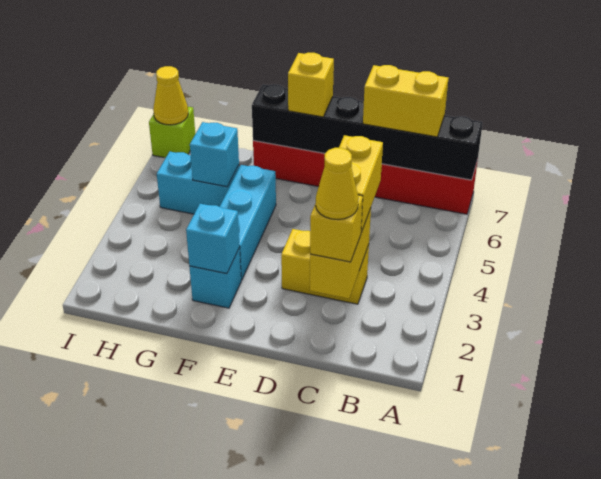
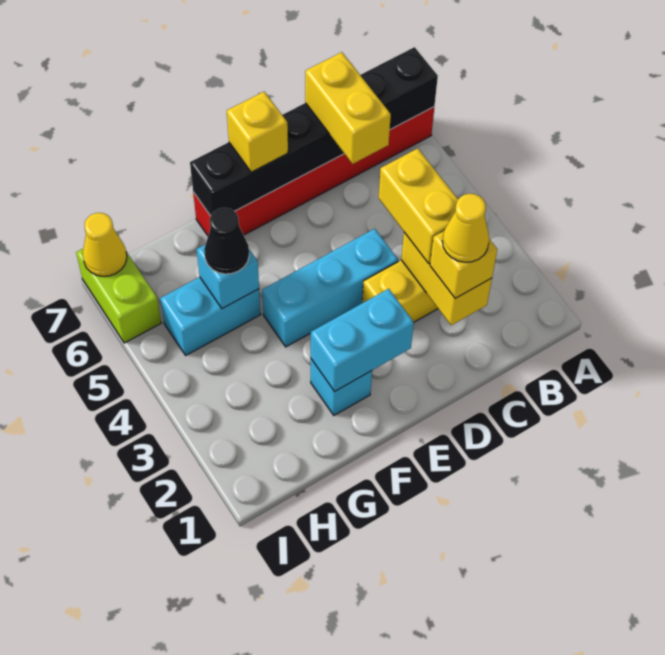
yellow 1x2 brick [363,65,448,137] -> yellow 1x2 brick turned to [305,52,391,164]
cyan 1x1 brick [186,204,240,274] -> cyan 1x2 brick [311,289,414,392]
cyan 1x3 brick [220,165,276,280] -> cyan 1x3 brick turned to [262,229,398,347]
none -> black 1x1 cone [204,208,249,274]
lime 1x1 brick [149,107,195,158] -> lime 1x2 brick [76,249,161,343]

